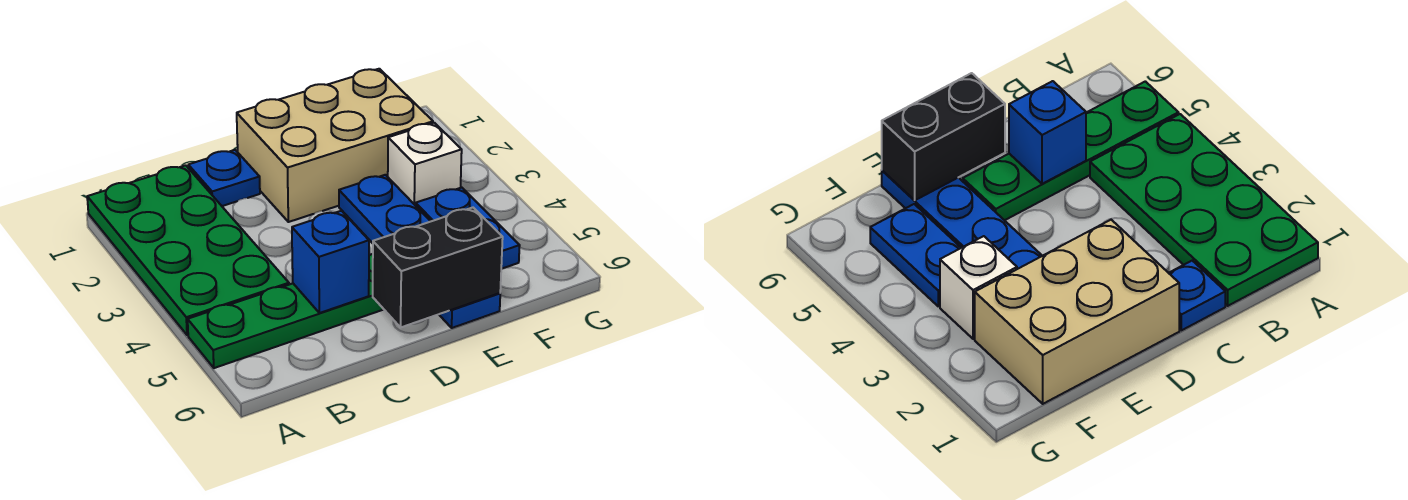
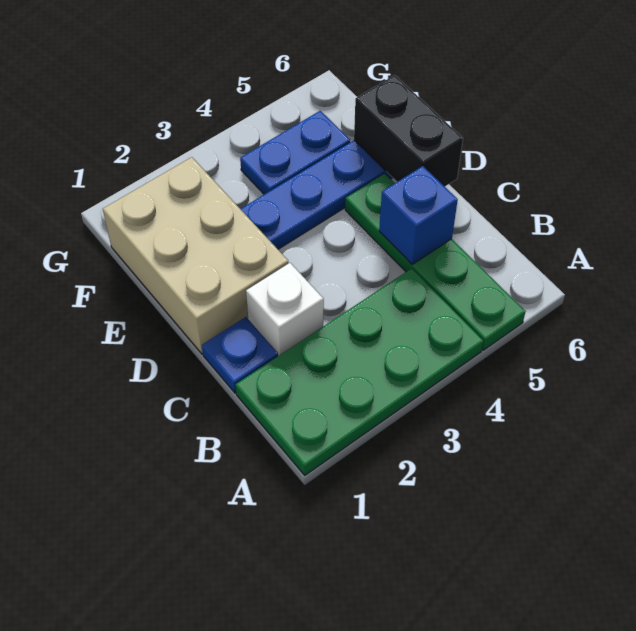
white 1x1 brick [388,123,462,206] -> white 1x1 brick moved to [246,263,324,356]

